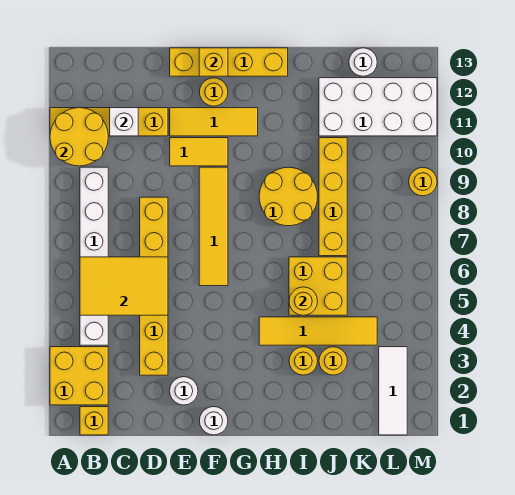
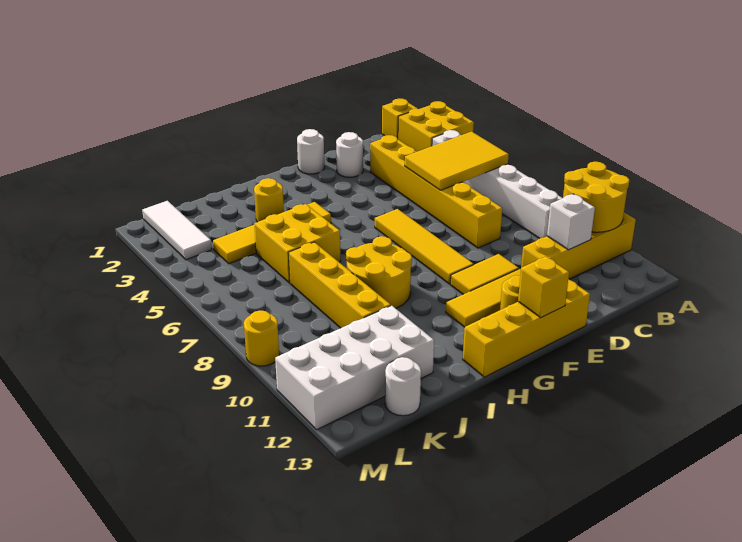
yellow 1x1 round brick [289,287,318,315] -> none
yellow 1x1 round brick [319,347,347,375] -> none

